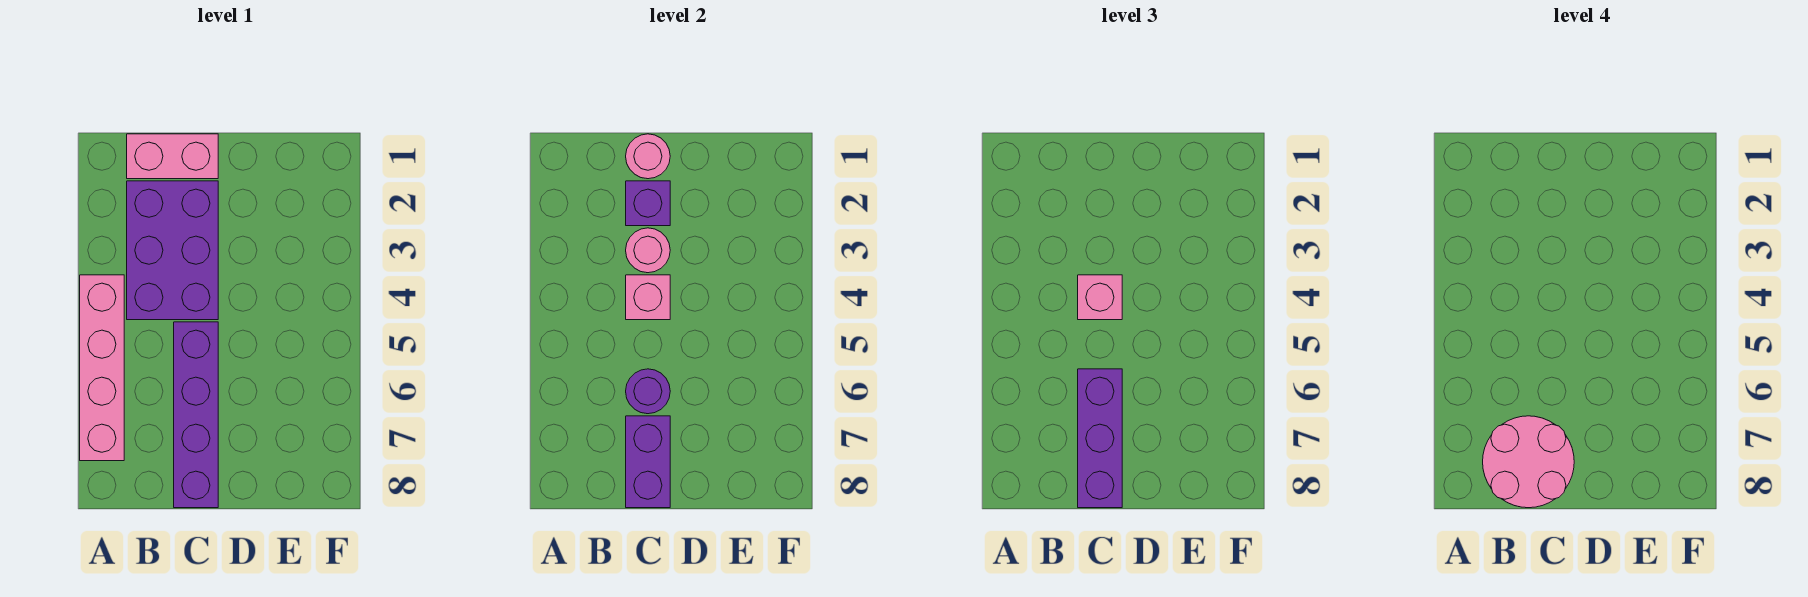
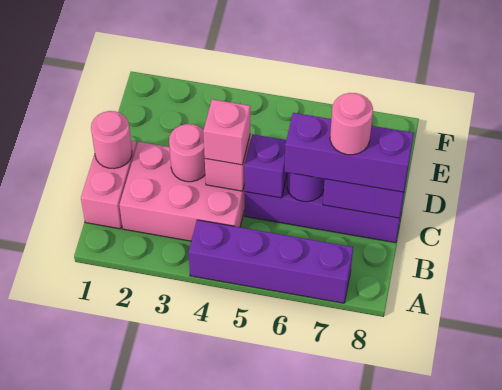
pink 1x4 brick [80,275,124,461] -> purple 1x4 brick [188,220,353,303]
purple 2x3 brick [127,181,218,320] -> pink 2x3 brick [120,142,245,241]
pink 2x2 round brick [1483,416,1574,508] -> pink 1x1 round brick [330,93,373,155]
purple 1x1 brick [626,181,670,226] -> purple 1x1 brick moved to [244,134,287,198]

